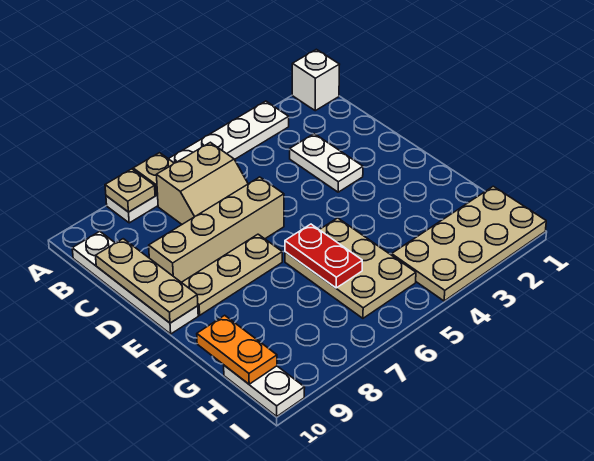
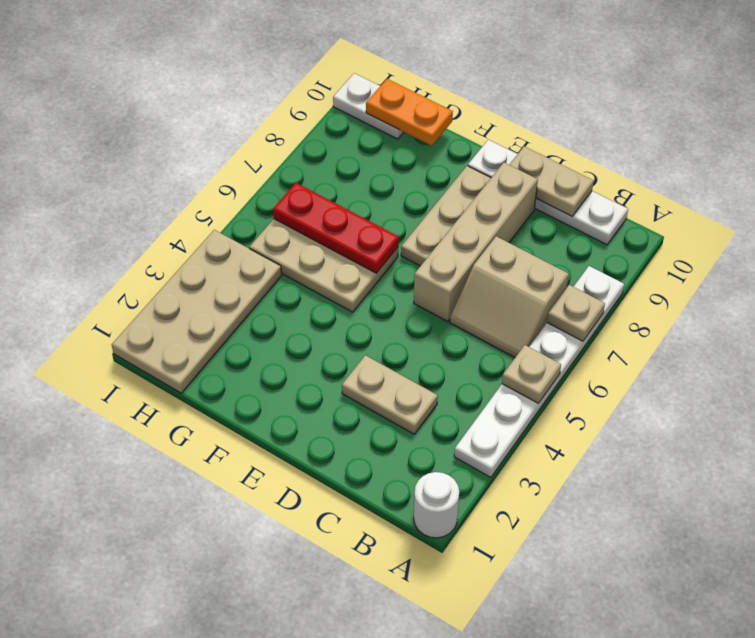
white 1x1 brick [292,49,340,111] -> white 1x1 round brick [414,472,459,538]
tan 1x1 plate [105,169,155,212] -> tan 1x1 plate moved to [502,345,561,403]
tan 2x2 slope [157,142,248,224] -> tan 2x2 slope turned to [450,236,569,357]
white 1x2 plate [290,134,363,192] -> tan 1x2 plate [342,355,438,434]
tan 1x3 plate [96,239,198,323] -> tan 1x2 plate [509,146,594,216]
red 1x2 plate [285,224,362,288] -> red 1x3 plate [273,183,399,273]

